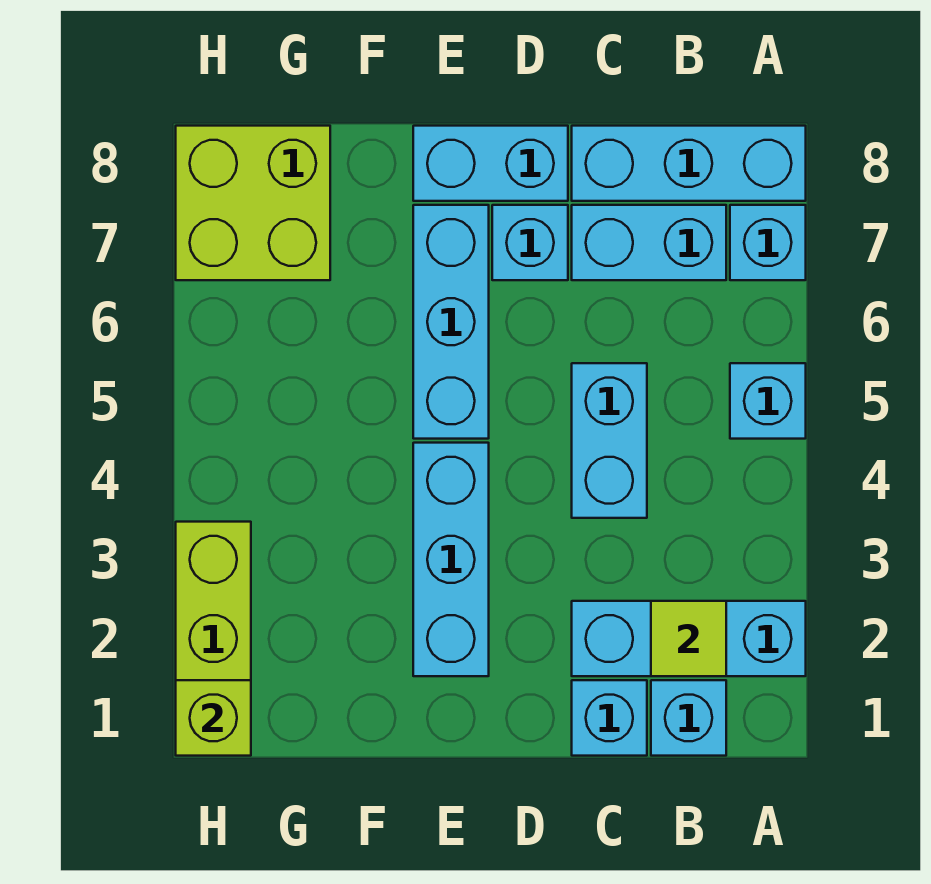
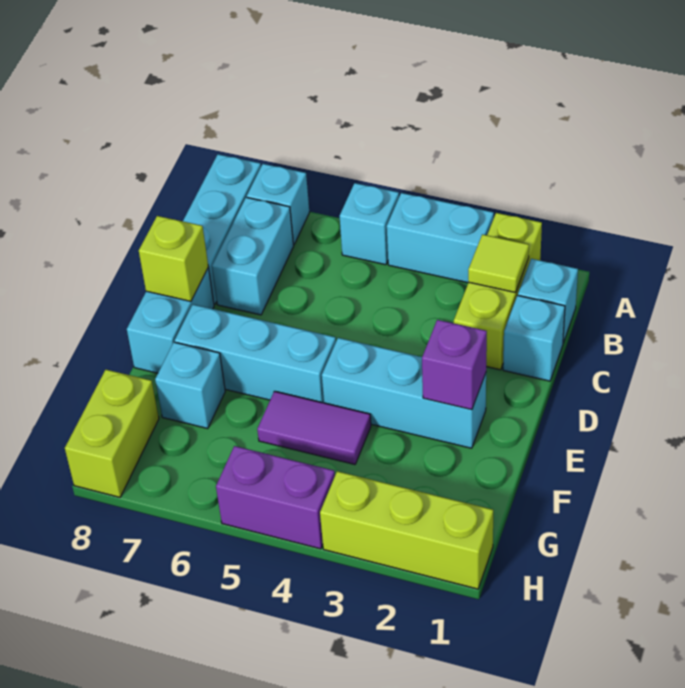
cyan 1x3 brick [572,601,806,676] -> lime 1x3 brick [454,213,542,370]
cyan 1x2 brick [572,363,647,518] -> cyan 1x2 brick moved to [387,193,494,283]
cyan 1x1 brick [492,205,568,280] -> cyan 1x1 brick moved to [155,342,225,429]
none -> purple 1x1 brick [422,320,487,410]
none -> purple 1x2 tile [257,391,371,465]
lime 2x2 brick [176,126,330,280] -> lime 1x2 brick [65,370,159,497]
lime 1x1 brick [176,680,251,756] -> lime 1x1 brick moved to [139,216,208,301]
none -> purple 1x2 brick [216,446,335,549]

